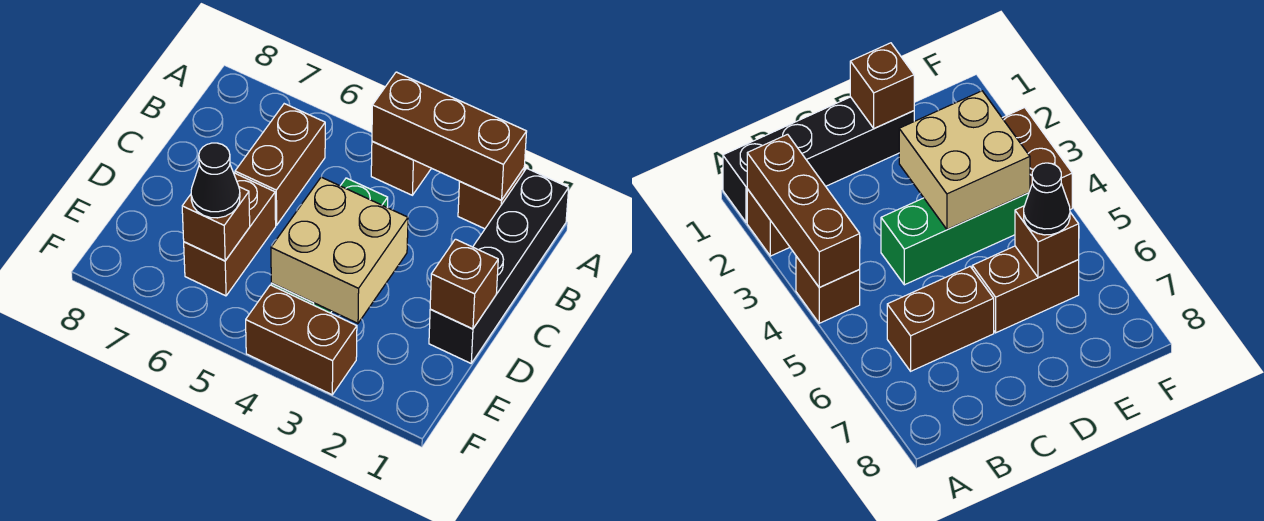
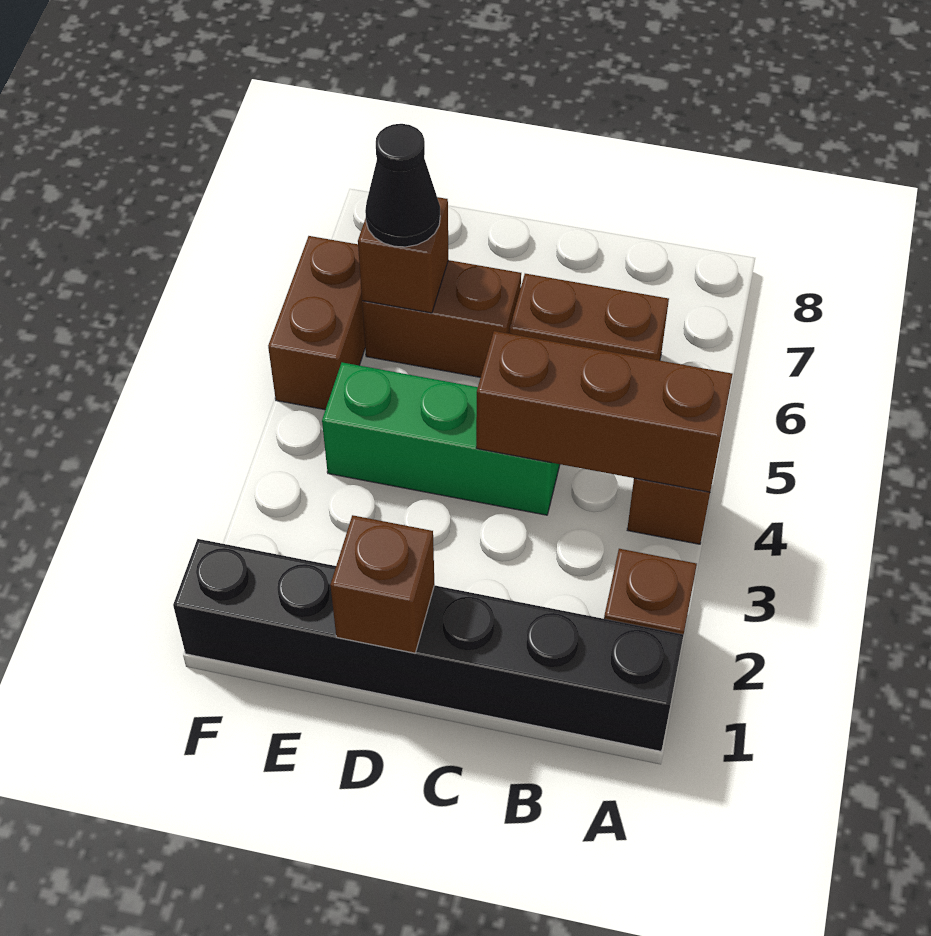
black 1x4 brick [429,168,569,363] -> black 1x6 brick [173,539,684,751]
brown 1x3 brick [372,72,527,200] -> brown 1x3 brick turned to [476,331,733,492]
tan 2x2 brick [271,177,408,323] -> none
brown 1x2 brick [246,285,357,395] -> brown 1x2 brick moved to [268,236,365,410]

